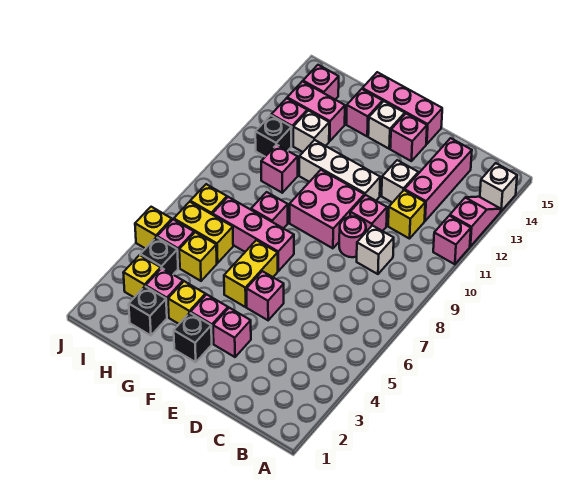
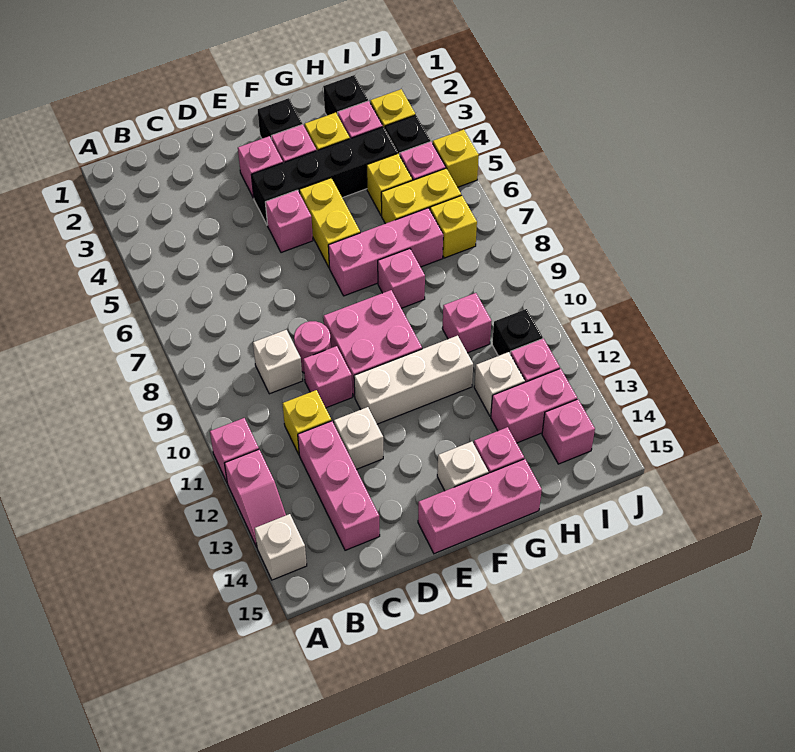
none -> black 1x4 brick [252,127,397,224]
pink 1x1 brick [390,114,427,161] -> none

